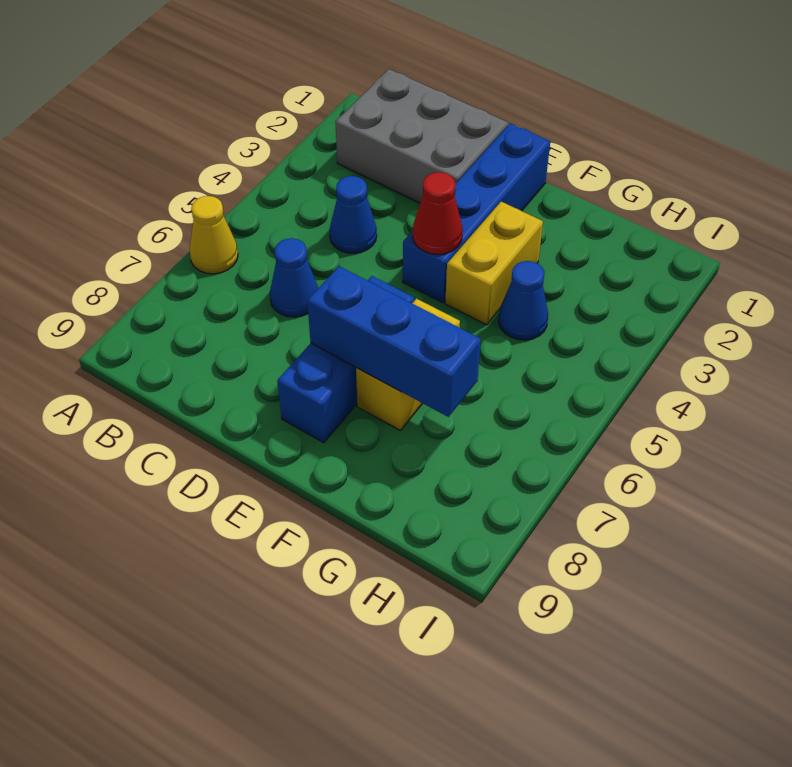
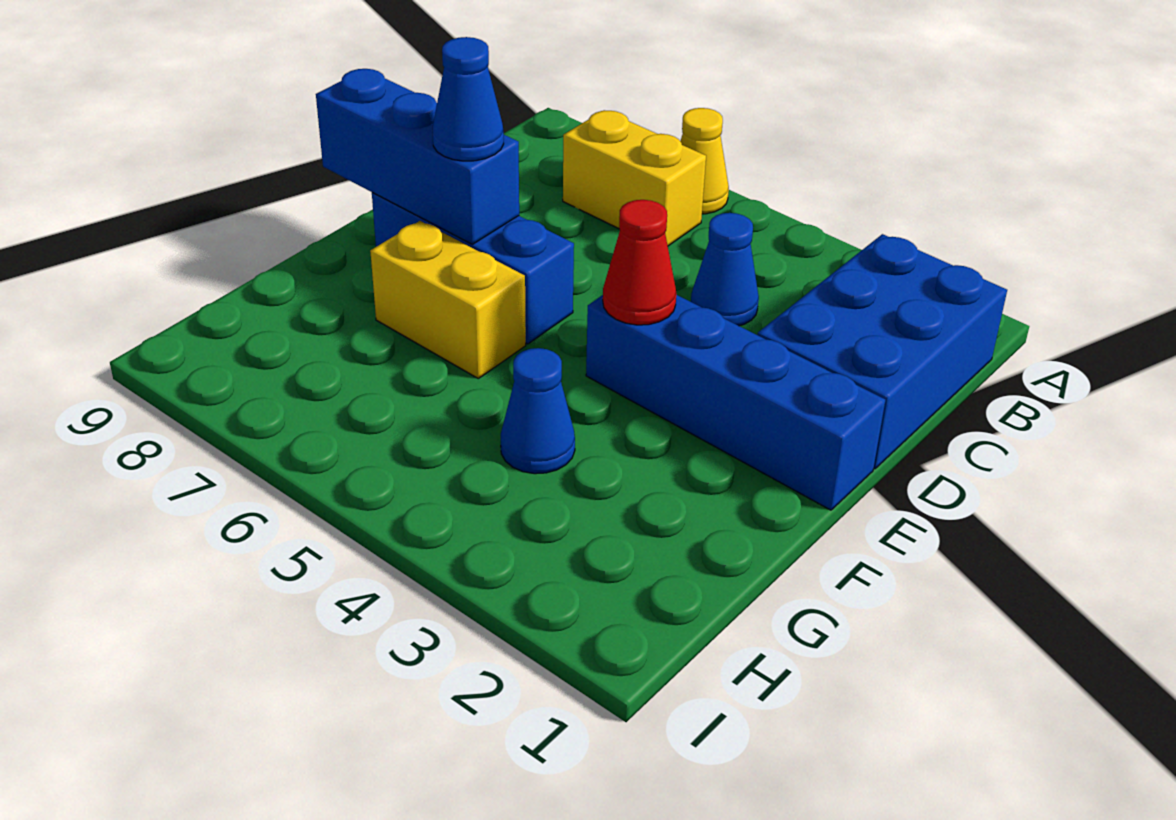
grey 2x3 brick [335,69,508,203] -> blue 2x3 brick [758,234,1007,469]
blue 1x1 cone [270,238,318,317] -> blue 1x1 cone moved to [433,37,504,161]
blue 1x3 brick [307,266,481,417] -> blue 1x3 brick turned to [316,69,519,244]
yellow 1x2 brick [445,202,543,325] -> yellow 1x2 brick moved to [563,110,706,246]

